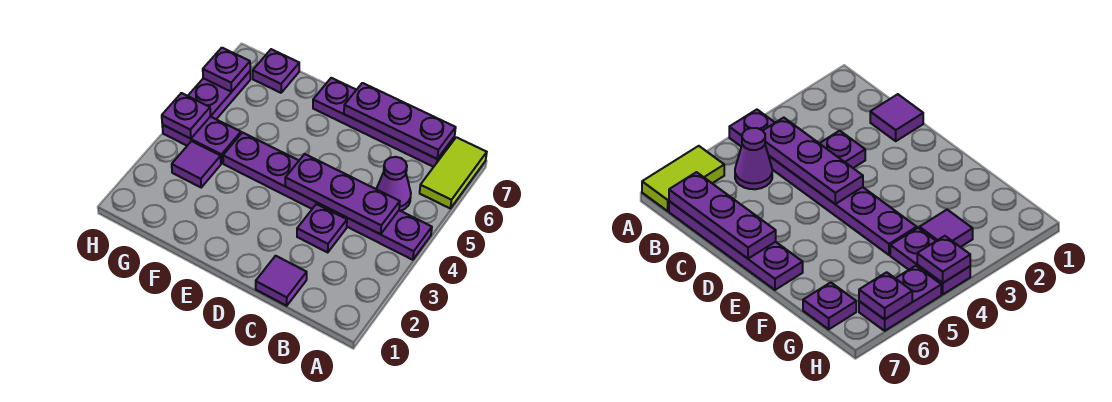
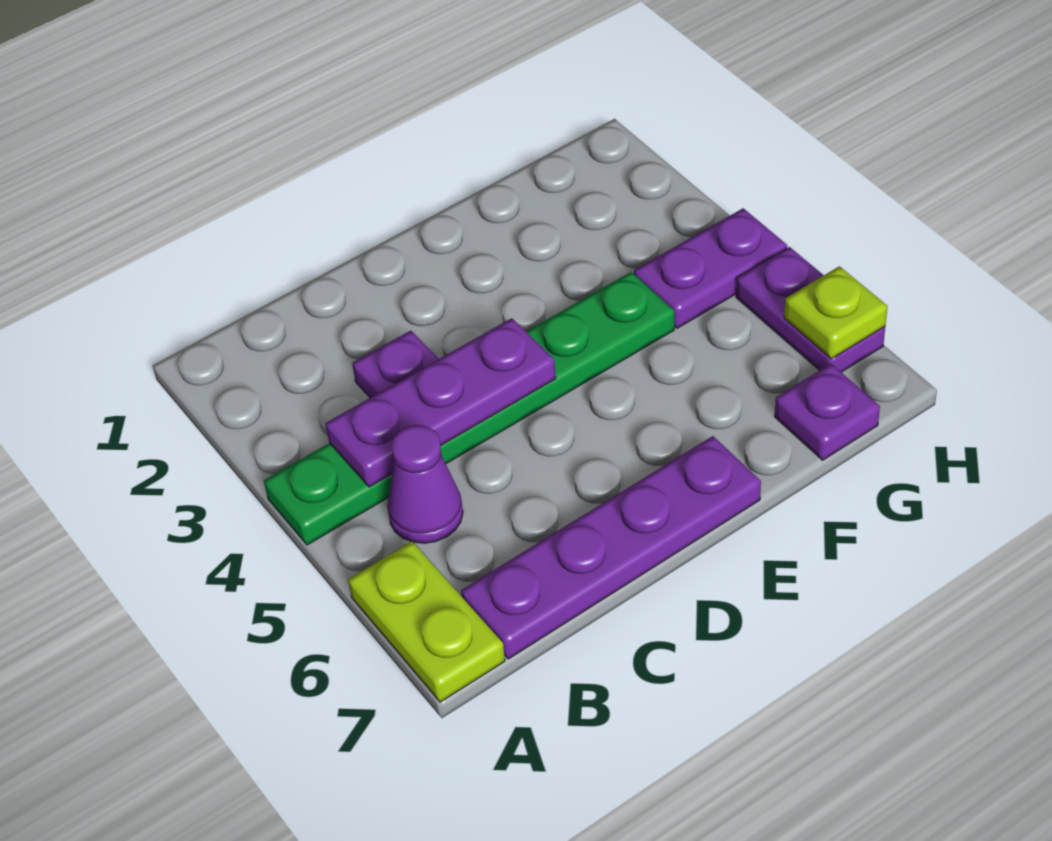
purple 1x6 plate [223,133,432,260] -> green 1x6 plate [264,272,674,545]
lime 1x2 tile [420,137,487,208] -> lime 1x2 plate [348,541,505,702]
purple 1x3 plate [344,83,456,159] -> none
purple 1x1 tile [256,256,307,306] -> none
purple 1x1 tile [172,141,221,187] -> none
purple 1x1 plate [162,93,210,139] -> none
purple 1x1 plate [203,48,250,92] -> lime 1x1 plate [784,266,888,359]

